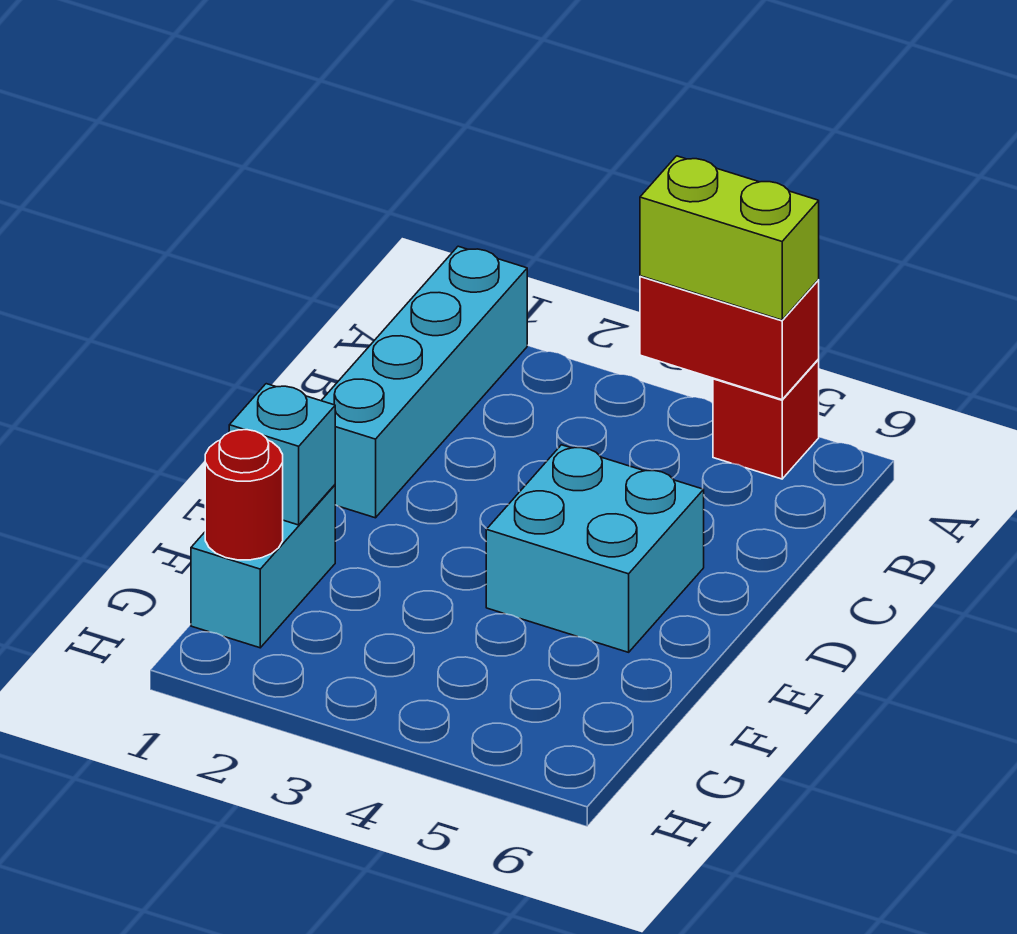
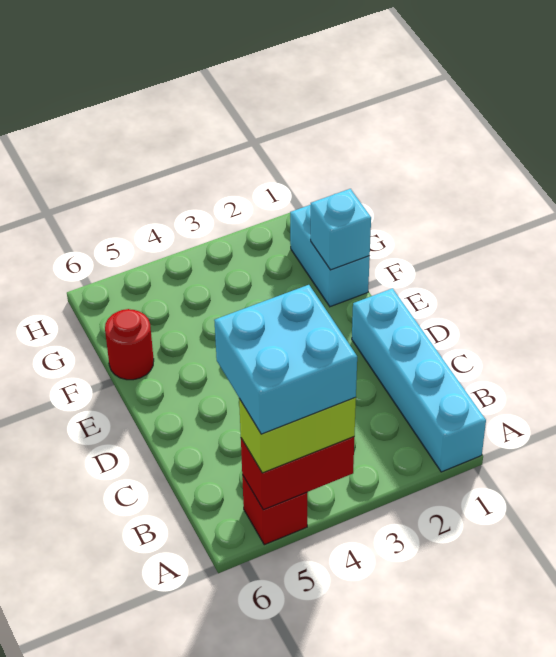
cyan 2x2 brick [486,445,704,652] -> cyan 2x2 brick moved to [214,285,357,434]
red 1x1 round brick [205,430,283,560] -> red 1x1 round brick moved to [105,309,154,380]

